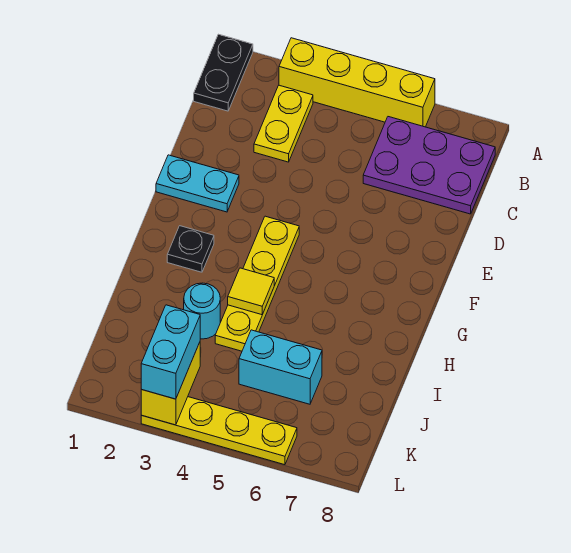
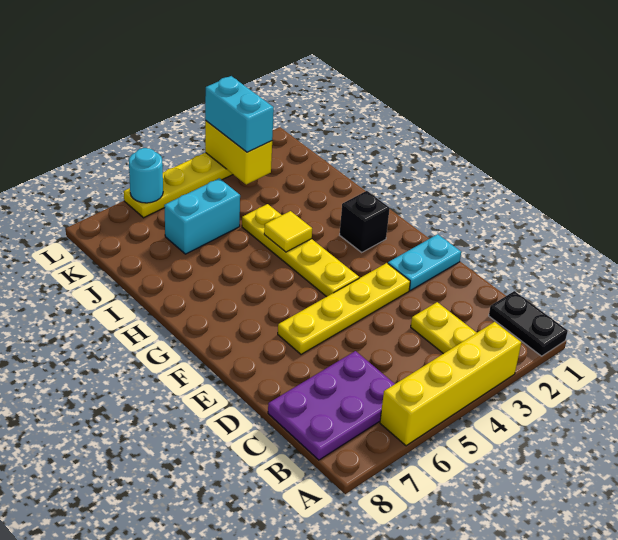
none -> yellow 1x4 plate [278,263,410,354]
black 1x1 plate [167,226,214,272] -> black 1x1 brick [340,191,390,252]
cyan 1x1 round brick [184,283,220,339] -> cyan 1x1 round brick moved to [129,148,163,203]

